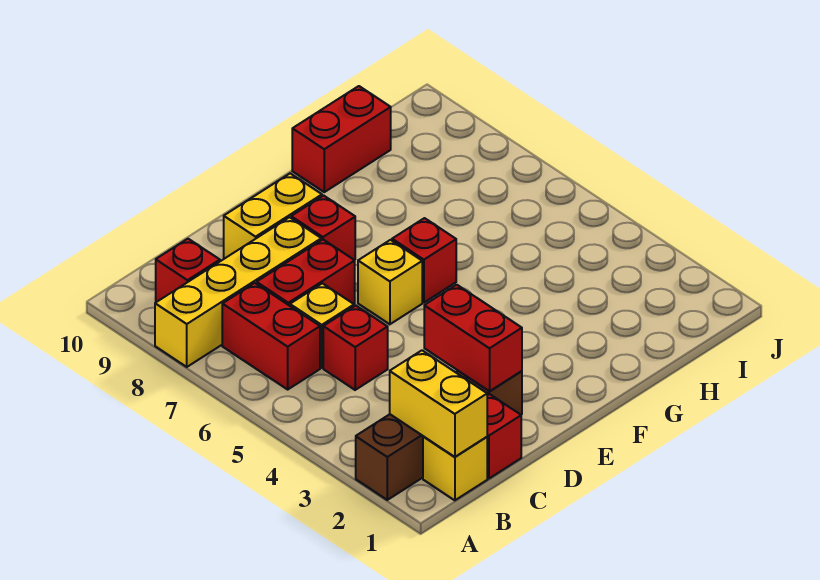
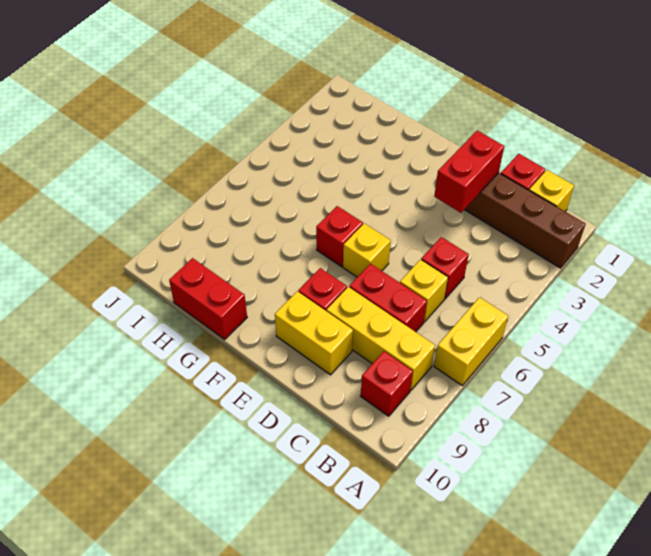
yellow 1x4 brick [155,217,321,367] -> yellow 1x3 brick [327,287,435,390]
yellow 1x2 brick [390,350,487,457] -> yellow 1x2 brick moved to [434,297,508,385]
red 1x2 brick [222,283,320,389] -> none

